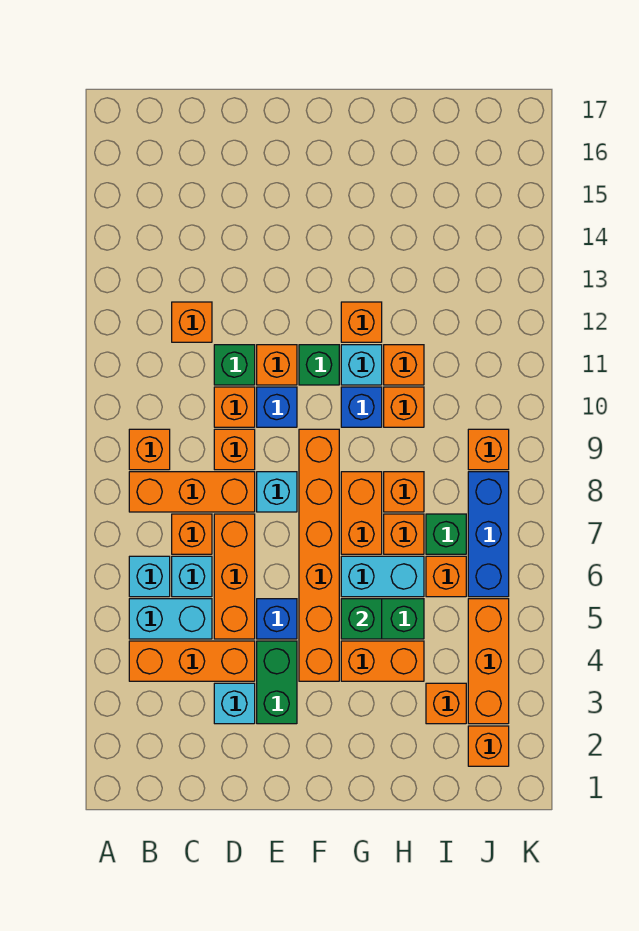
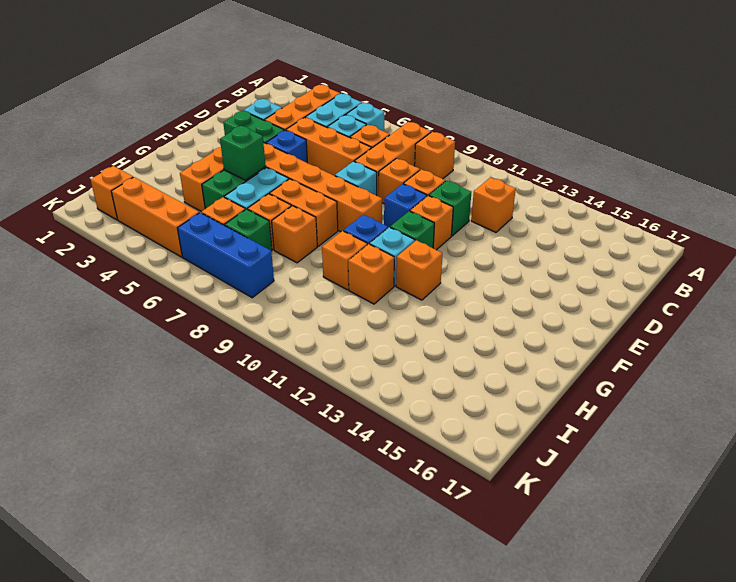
orange 1x1 brick [426,683,466,724] -> none
orange 1x1 brick [468,429,509,470] -> none

